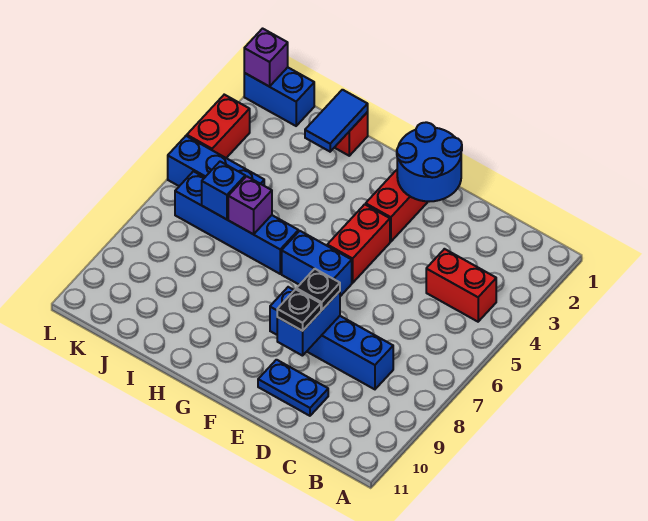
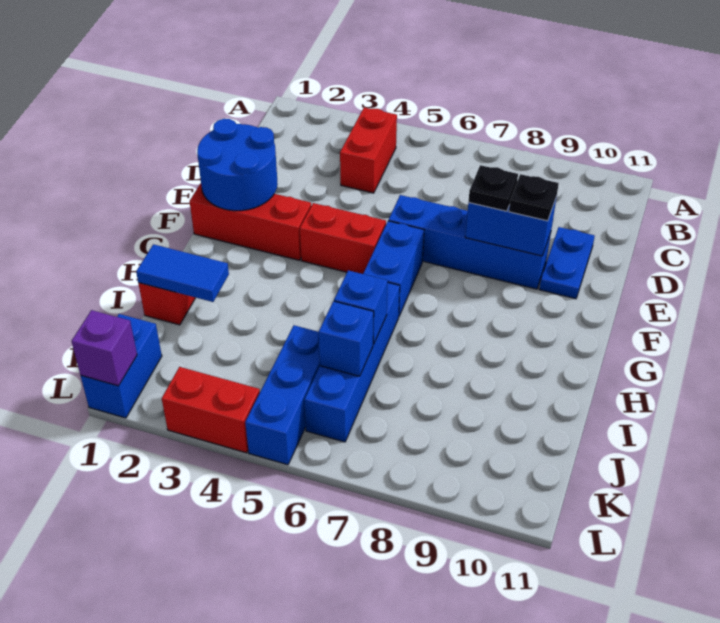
blue 1x4 brick [270,287,393,389] -> blue 1x4 brick turned to [388,195,551,289]
purple 1x1 brick [228,176,272,234] -> blue 1x1 brick [334,270,388,344]

